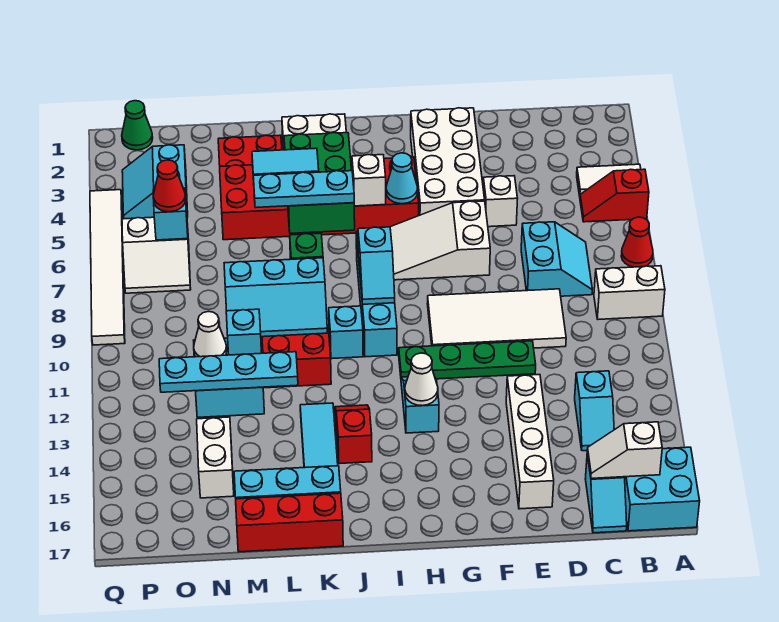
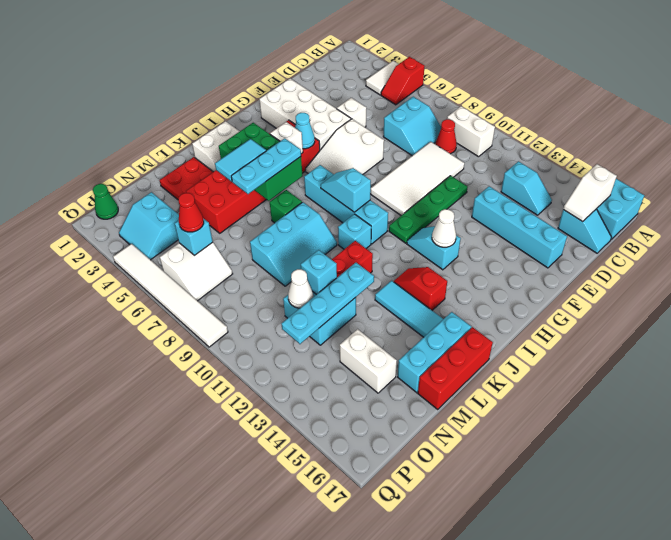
red 1x1 cone [621,217,653,267] -> red 1x1 cone moved to [436,119,457,154]
white 1x2 brick [594,266,665,319] -> white 1x2 brick turned to [447,106,495,157]
cyan 2x2 slope [521,222,592,296] -> cyan 2x2 slope turned to [383,97,441,156]
white 1x4 brick [506,374,554,509] -> cyan 1x4 brick [472,186,567,268]
cyan 1x2 slope [358,227,395,304] -> cyan 1x2 slope turned to [321,168,371,212]

